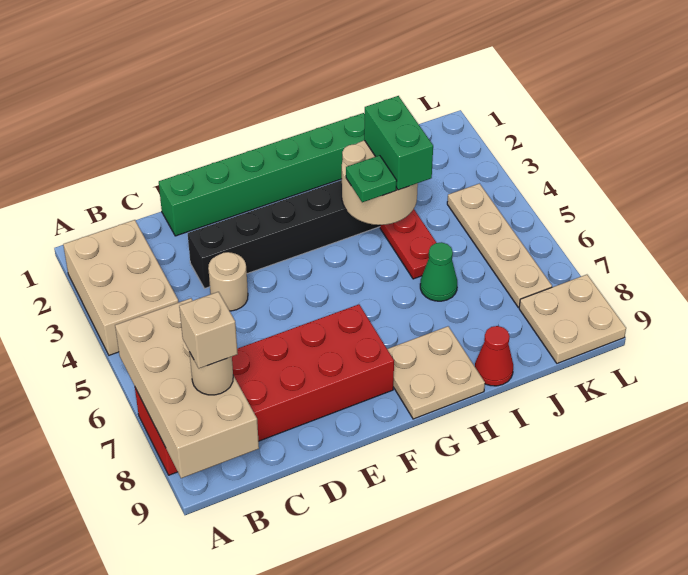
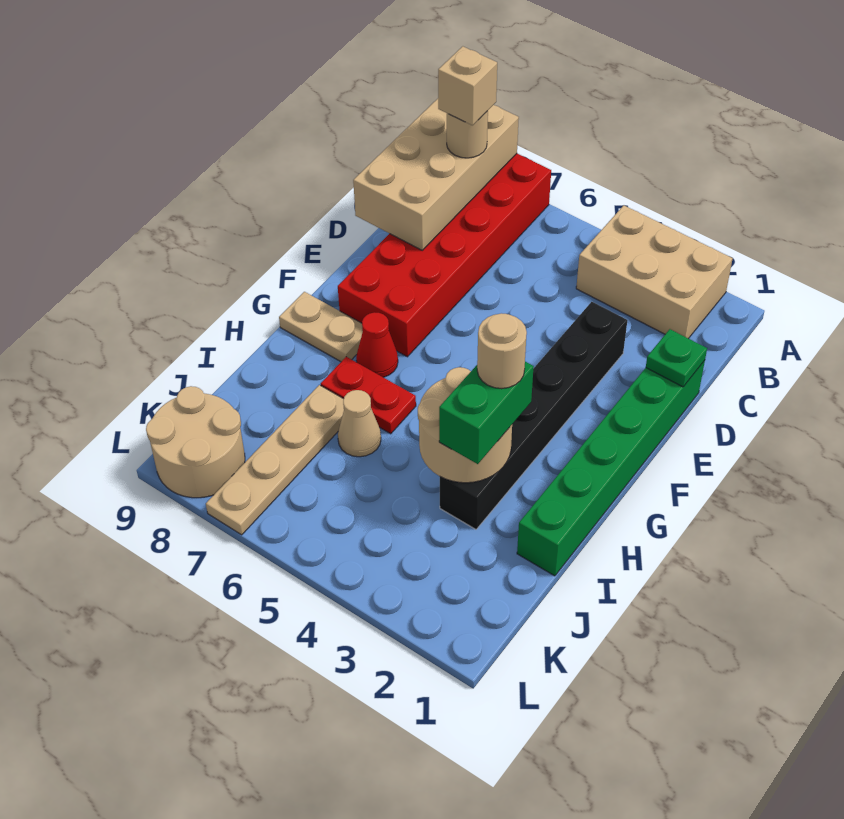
tan 2x4 brick [115,298,259,478] -> tan 2x4 brick turned to [353,99,519,250]
tan 1x1 round brick [208,252,248,311] -> tan 1x1 round brick moved to [477,313,527,389]
tan 2x2 plate [387,326,485,419] -> tan 1x2 plate [279,292,363,362]
green 1x1 plate [346,155,397,202] -> green 1x1 plate moved to [646,329,707,387]
green 1x2 brick [364,96,433,190] -> green 1x2 brick turned to [439,362,534,464]
red 1x2 plate [380,209,436,279] -> red 1x2 plate moved to [321,357,416,434]
green 1x1 cone [420,242,457,301] -> tan 1x1 cone [338,390,381,457]
red 1x1 cone [475,326,513,386] -> red 1x1 cone moved to [356,312,398,377]
tan 1x4 plate [447,184,552,307] -> tan 1x4 plate turned to [206,385,344,535]
tan 2x2 plate [519,275,626,363] -> tan 2x2 round brick [146,386,245,498]

